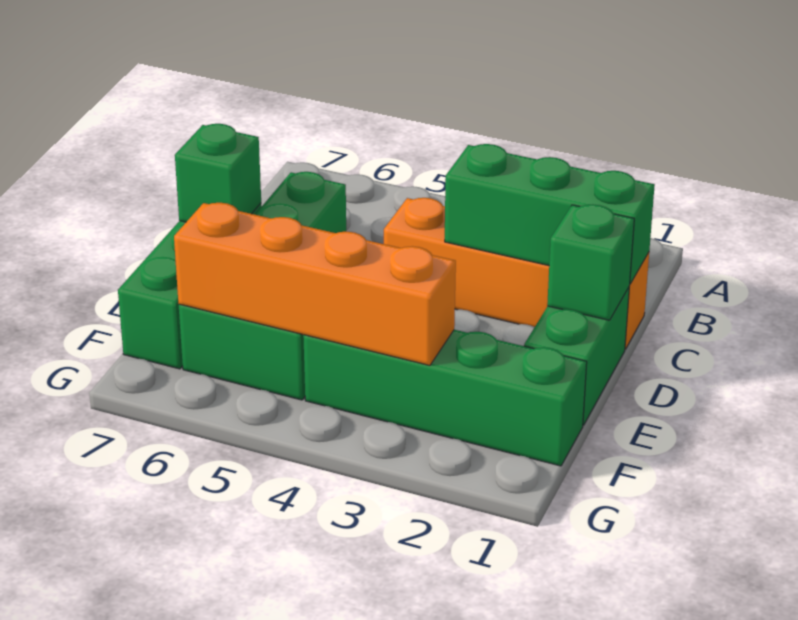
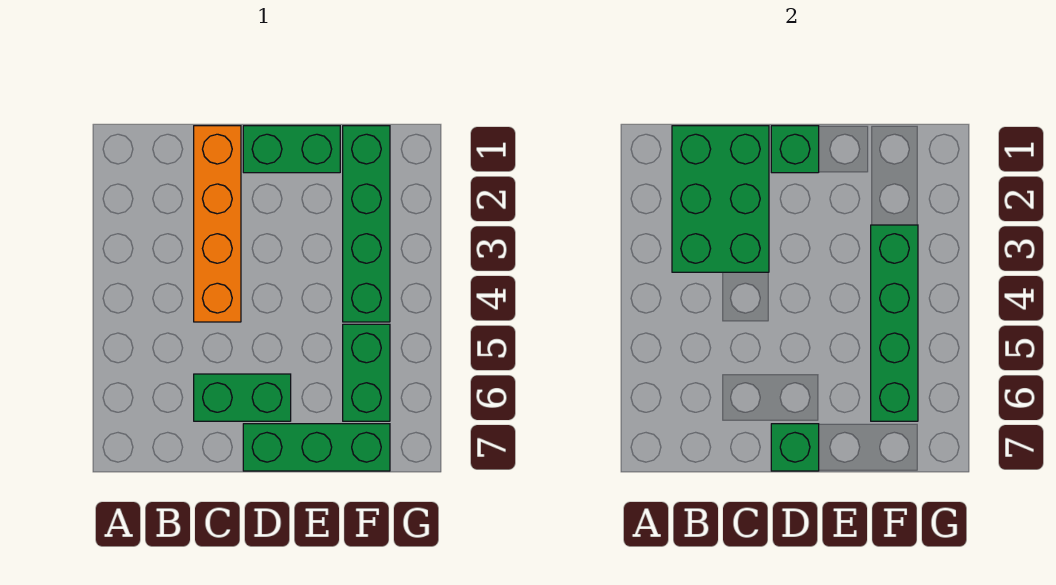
green 1x3 brick [445,144,655,284] -> green 2x3 brick [672,126,769,272]
orange 1x4 brick [174,203,456,365] -> green 1x4 brick [871,225,918,421]

